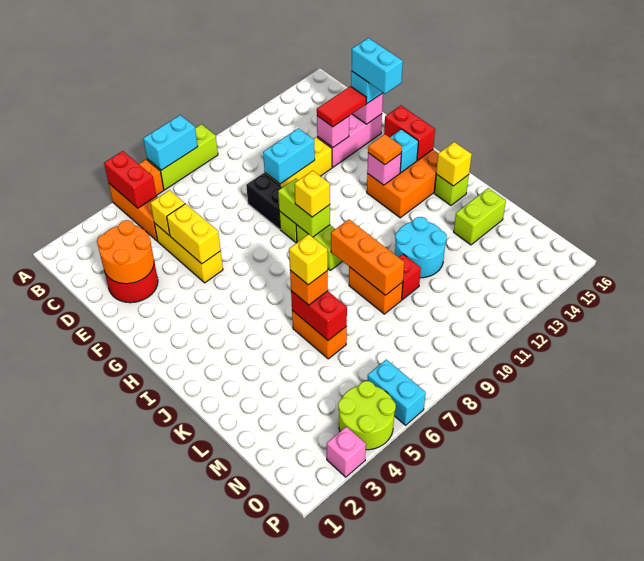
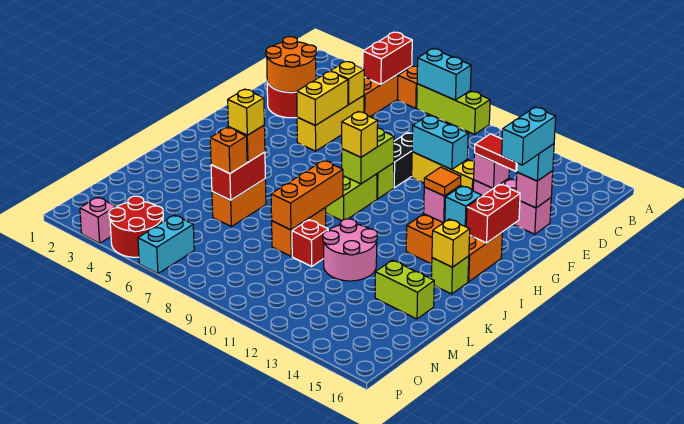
cyan 2x2 round brick [395,217,447,278] -> pink 2x2 round brick [323,219,377,281]
none -> orange 1x1 brick [210,127,247,174]
lime 2x2 round brick [338,381,396,450] -> red 2x2 round brick [109,196,163,257]

